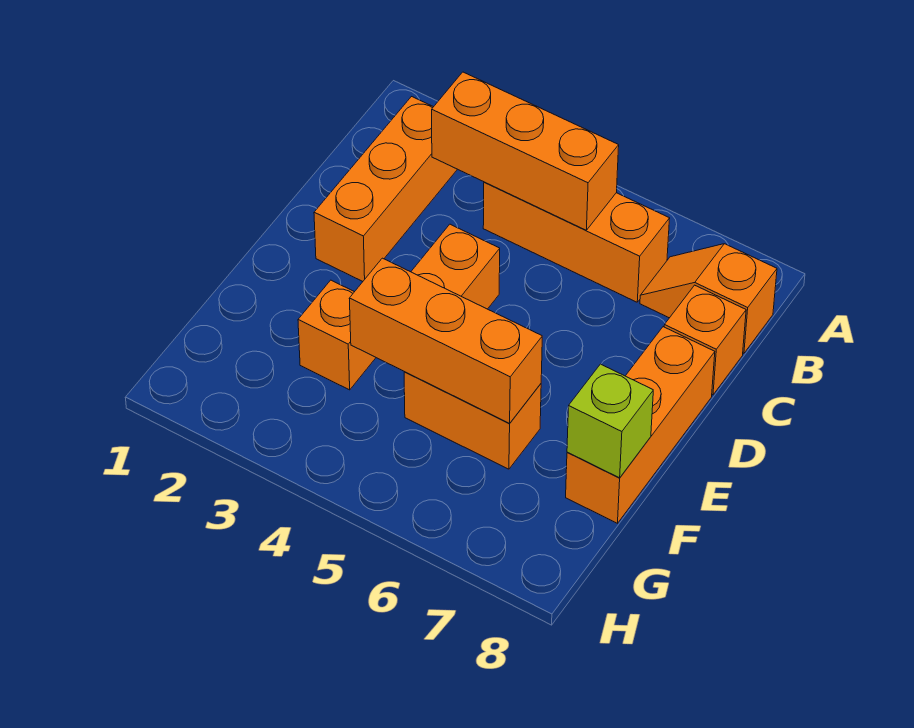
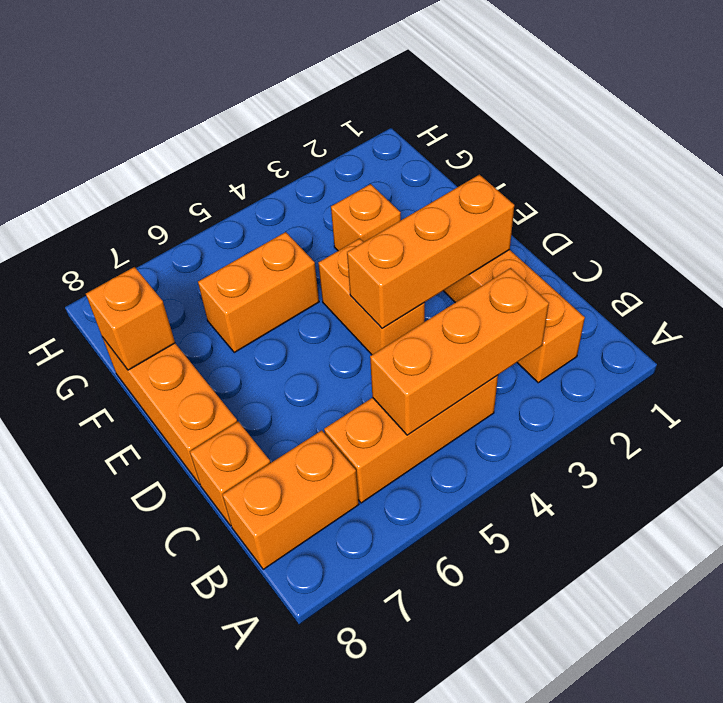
orange 1x2 slope [640,244,777,353] -> orange 1x2 brick [222,430,359,569]
orange 1x3 brick [349,258,542,423] -> orange 1x3 brick moved to [347,175,514,328]
lime 1x1 brick [567,364,653,478] -> orange 1x1 brick [86,267,175,370]

